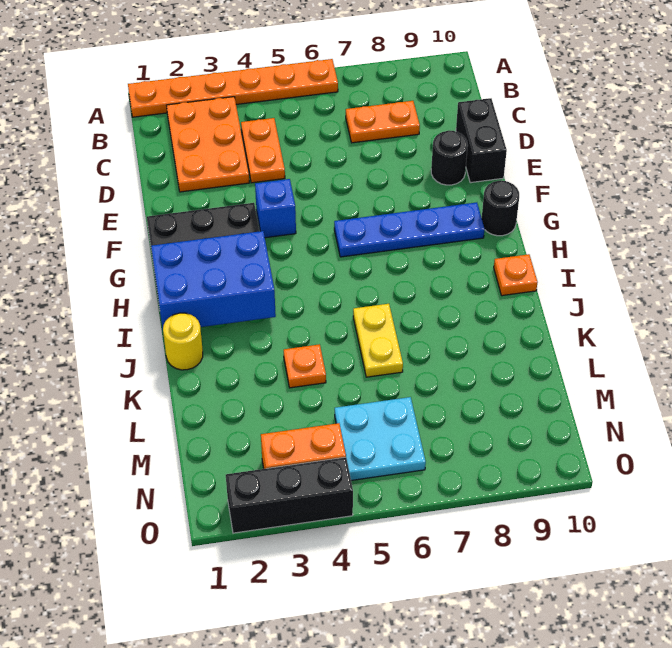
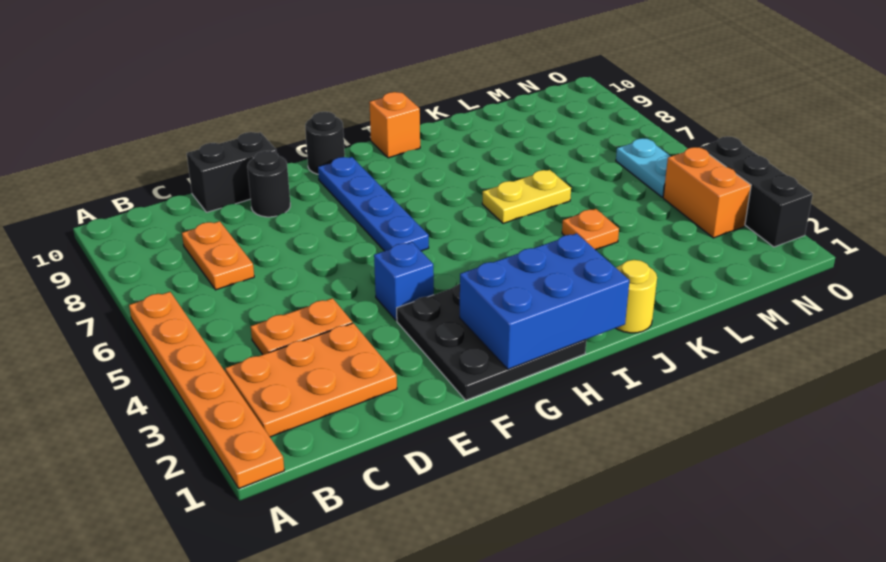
blue 2x3 brick [151,231,276,329] -> blue 2x3 brick turned to [460,233,630,369]
orange 1x1 plate [494,254,538,296] -> orange 1x1 brick [369,92,420,158]
cyan 2x2 plate [335,397,426,480] -> cyan 1x2 plate [616,138,671,197]

